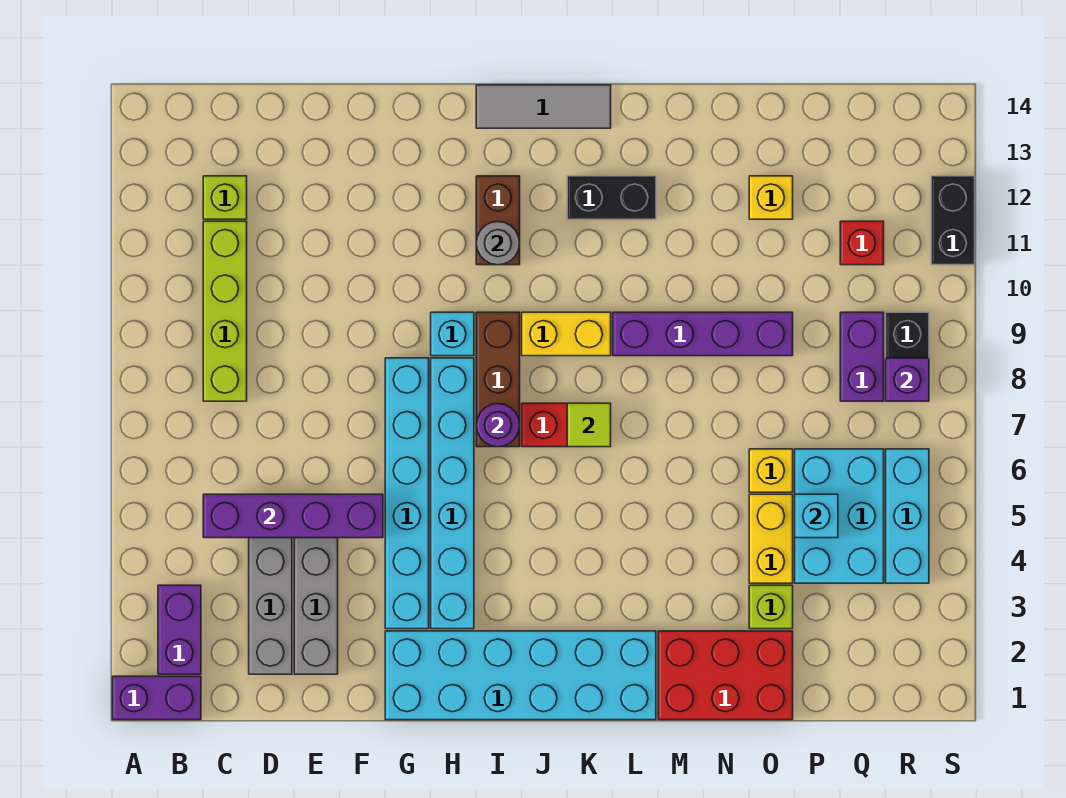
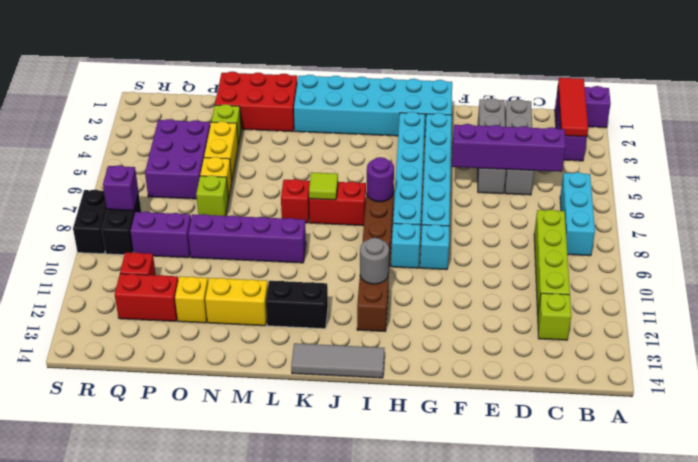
none -> red 1x3 tile [558,78,588,137]
yellow 1x2 brick [522,312,611,356] -> yellow 1x2 brick moved to [205,278,268,326]
none -> red 1x1 brick [281,179,310,223]
none -> lime 1x1 brick [196,175,228,216]
cyan 2x3 brick [795,449,884,583] -> purple 2x3 brick [145,119,210,199]
cyan 1x1 brick [795,494,838,538] -> cyan 1x1 brick moved to [420,224,449,270]
none -> red 1x2 brick [115,274,178,321]
purple 1x2 brick [840,312,884,401] -> purple 1x2 brick turned to [130,212,191,258]
cyan 1x3 brick [886,449,929,583] -> cyan 1x3 brick moved to [560,172,595,256]
black 1x2 brick [931,176,975,265] -> black 1x2 brick moved to [73,190,107,254]

